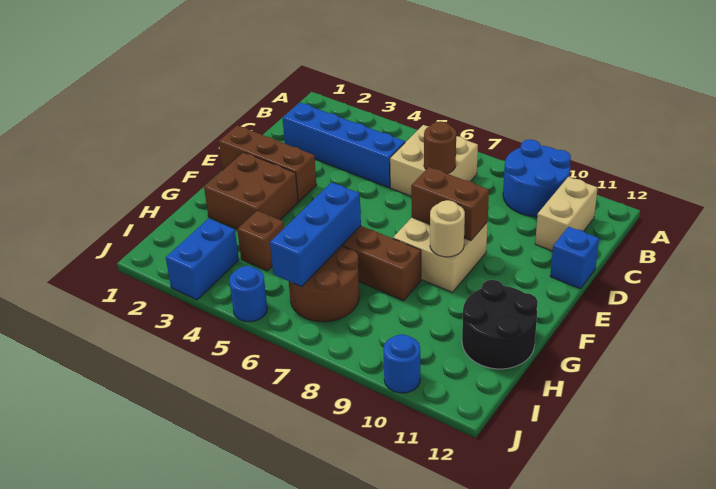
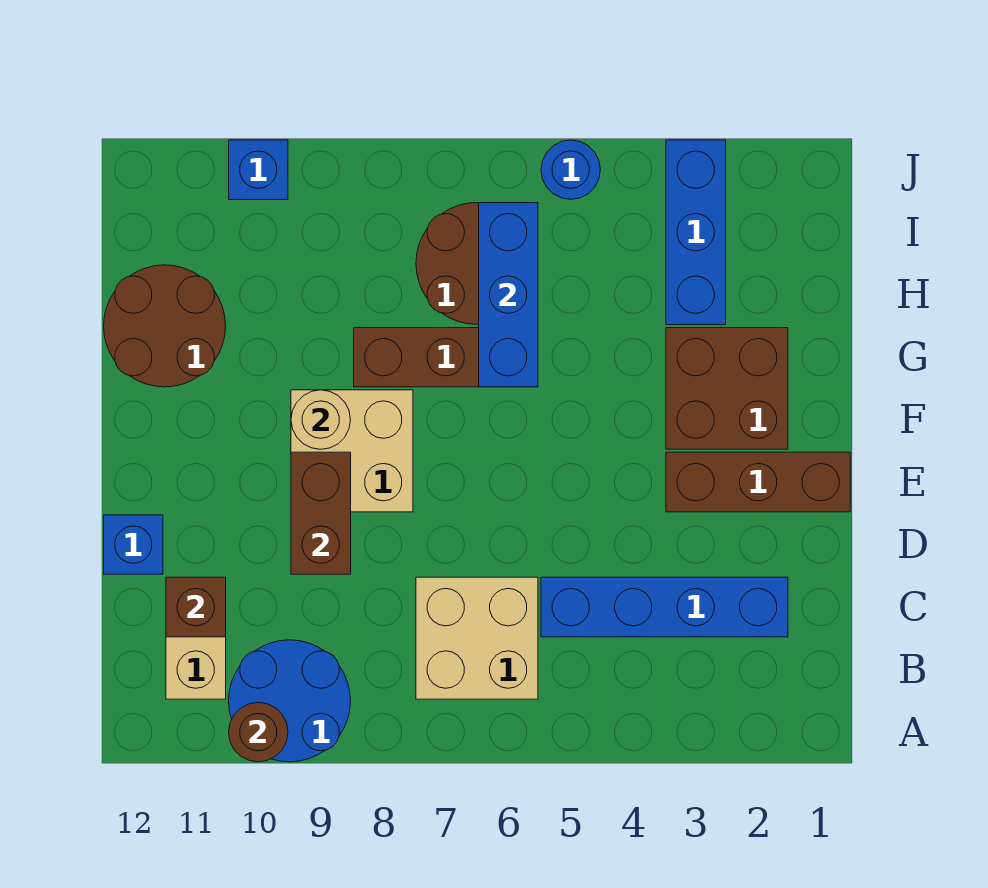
brown 1x1 round brick [424,121,456,174] -> brown 1x1 round brick moved to [229,702,288,762]
brown 1x2 brick [411,167,489,240] -> brown 1x2 brick turned to [291,452,351,574]
black 2x2 round brick [462,280,538,369] -> brown 2x2 round brick [104,265,226,387]
brown 1x1 brick [237,211,284,271] -> brown 1x1 brick moved to [166,577,226,637]
blue 1x2 brick [166,218,239,300] -> blue 1x3 brick [666,140,726,325]
blue 1x1 round brick [383,334,420,393] -> blue 1x1 brick [229,140,288,200]

